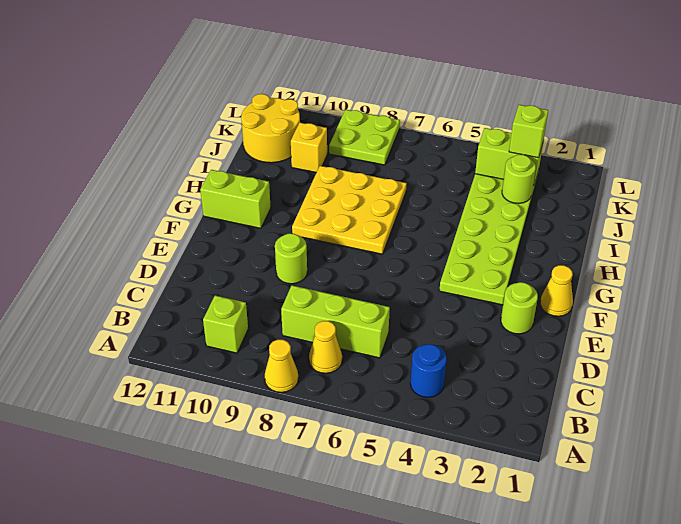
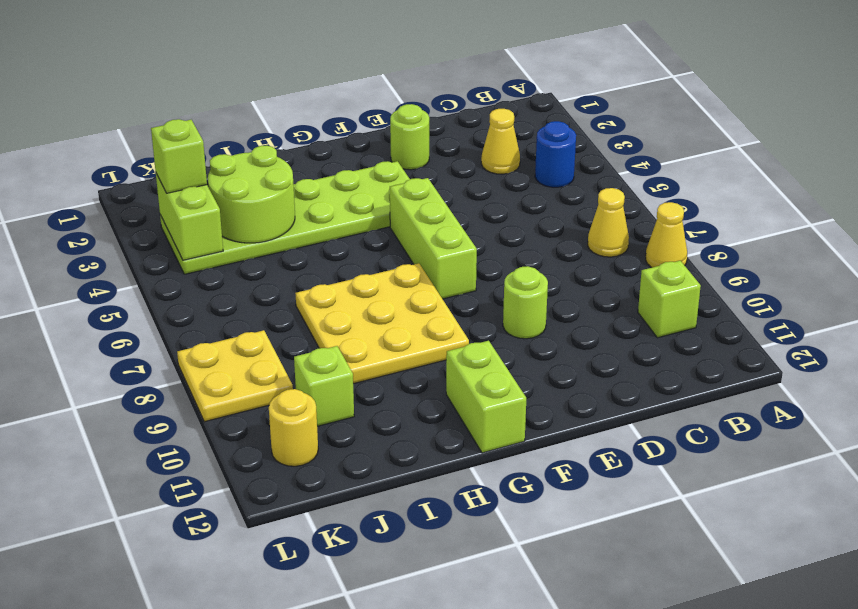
lime 1x3 brick [281,285,390,358] -> lime 1x3 brick moved to [390,178,477,299]
yellow 1x1 cone [540,265,573,316] -> yellow 1x1 cone moved to [481,109,520,174]
lime 1x1 round brick [502,154,536,204] -> lime 2x2 round brick [208,145,295,243]
yellow 1x1 brick [291,123,327,173] -> lime 1x1 brick [294,346,354,426]
yellow 2x2 round brick [241,94,300,163] -> yellow 1x1 round brick [269,389,318,466]
lime 2x2 plate [329,110,400,165] -> yellow 2x2 plate [177,330,293,422]

